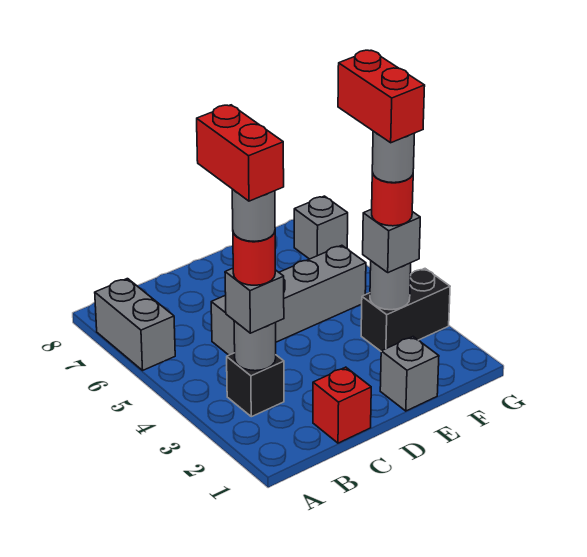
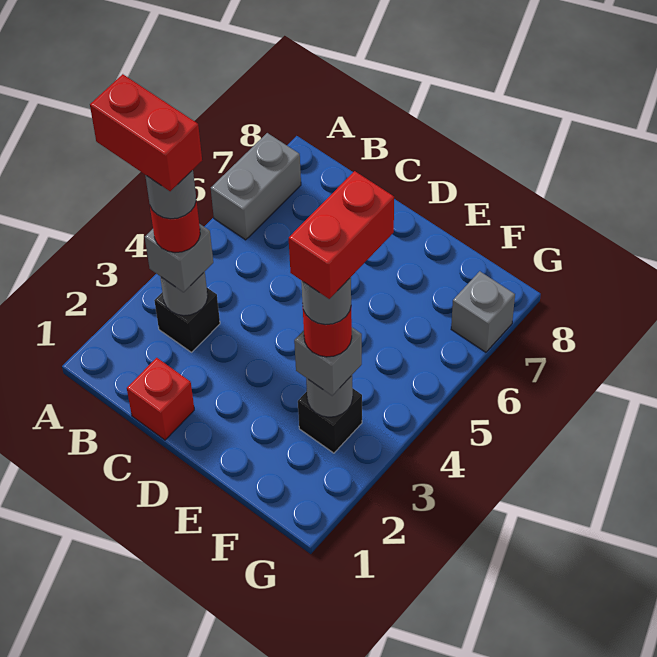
red 1x2 brick [197,105,284,201] -> red 1x2 brick turned to [90,74,202,191]
grey 1x4 brick [211,245,366,355] -> none
grey 1x1 brick [380,337,439,411] -> none
black 1x2 brick [361,269,450,351] -> black 1x1 brick [298,389,362,453]

